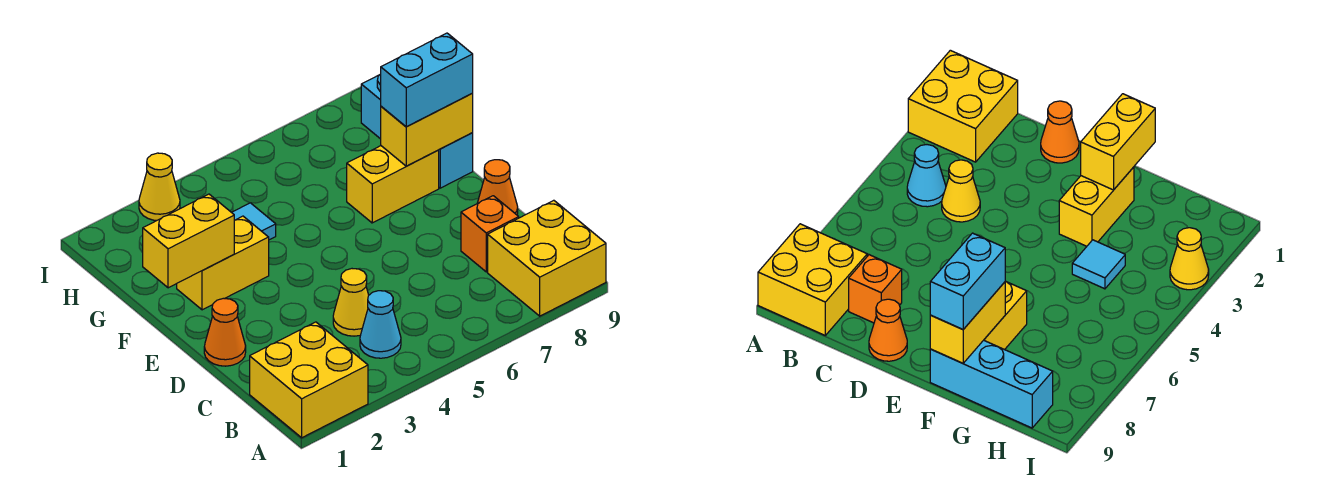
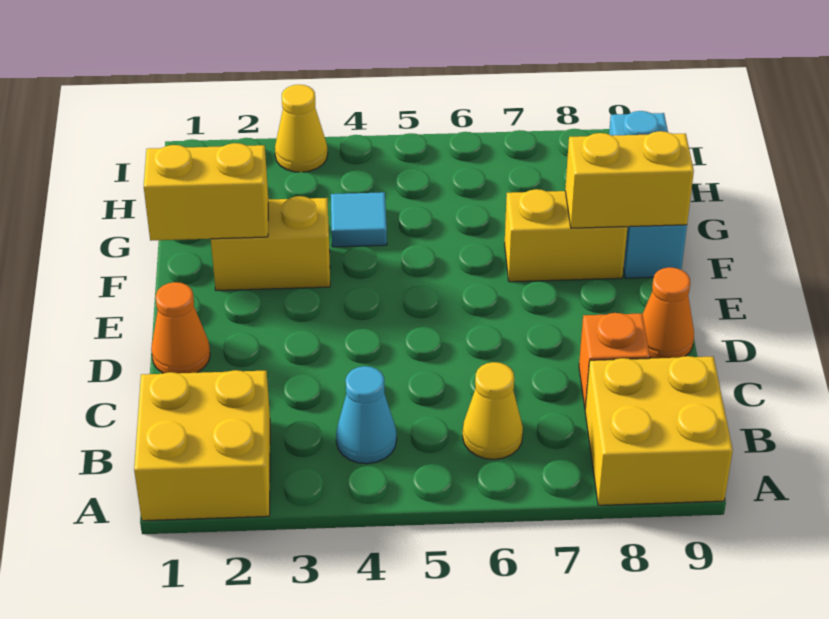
yellow 1x1 cone [333,269,369,336] -> yellow 1x1 cone moved to [463,362,523,459]
cyan 1x2 brick [381,33,473,127] -> none

